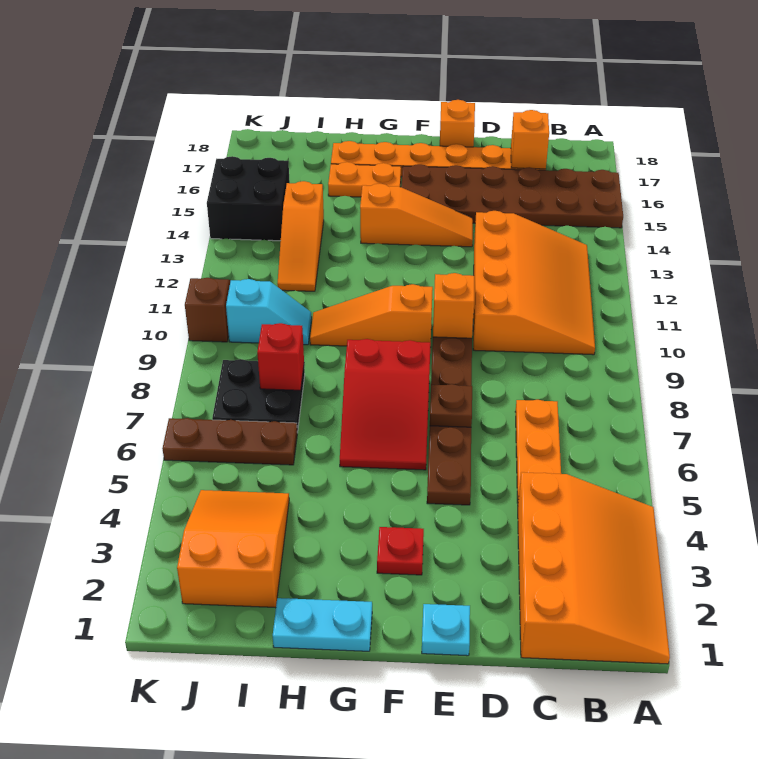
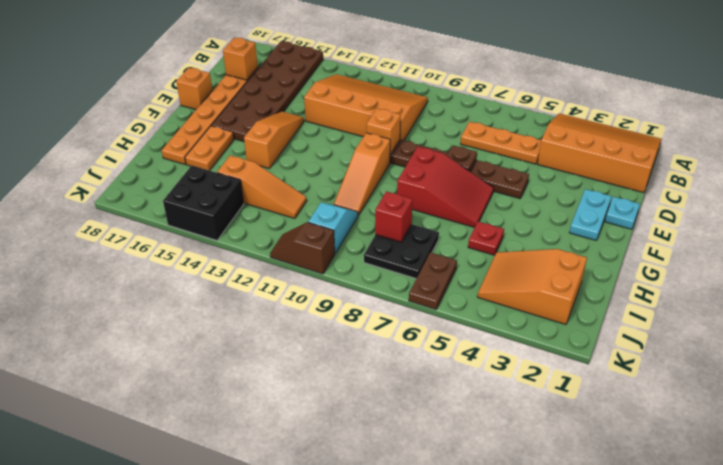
red 1x1 plate [377,527,424,575] -> red 1x1 plate moved to [468,222,504,255]
cyan 1x2 plate [273,598,372,651] -> cyan 1x2 plate moved to [569,189,612,240]
brown 1x3 plate [162,418,297,465] -> brown 1x2 plate [409,252,457,309]

